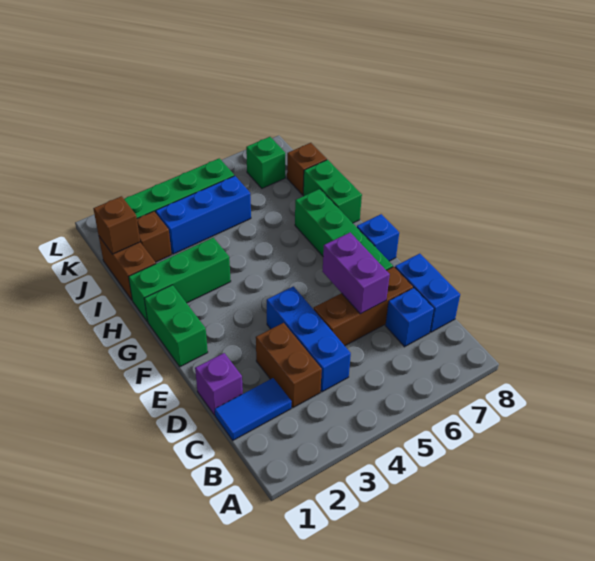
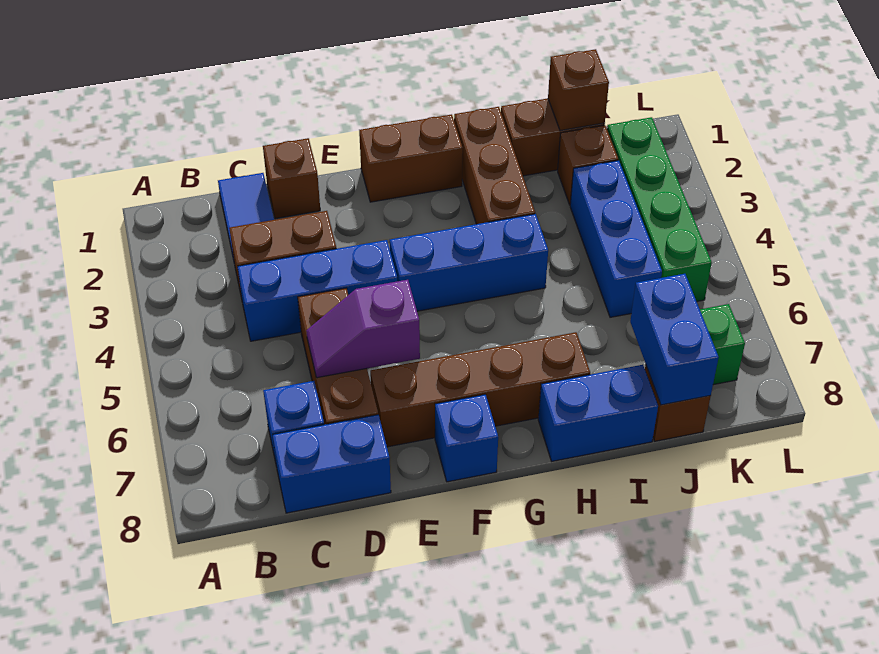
purple 1x1 brick [195,353,243,415] -> brown 1x1 brick [263,138,320,219]
purple 1x2 brick [322,233,390,314] -> purple 1x2 slope [306,280,420,378]
green 1x4 brick [295,189,393,270] -> brown 1x4 brick [370,332,590,447]
green 1x2 brick [144,285,208,367] -> brown 1x2 brick [359,114,463,202]
none -> blue 1x3 brick [390,214,548,311]
green 1x3 brick [129,238,231,322] -> brown 1x3 brick [454,107,535,224]
green 1x2 brick [303,160,362,223] -> blue 1x2 brick [538,365,658,461]
none -> blue 1x2 brick [630,274,719,405]

